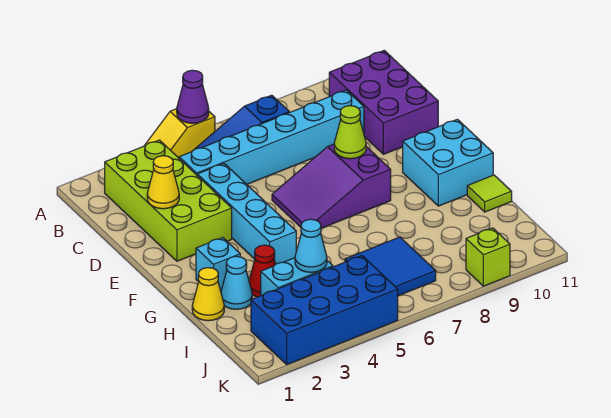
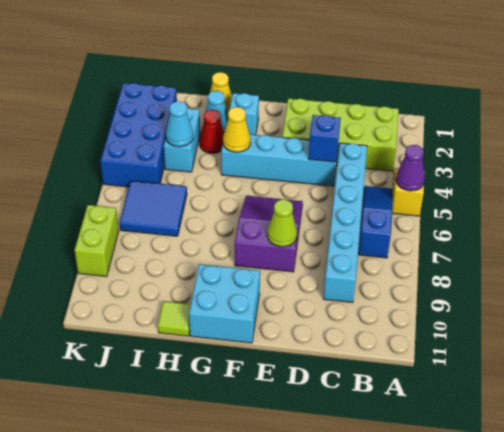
purple 2x3 brick [329,50,438,154] -> none
yellow 1x1 cone [147,156,179,209] -> yellow 1x1 cone moved to [223,107,251,152]
none -> blue 1x1 brick [308,115,341,162]
lime 1x1 brick [466,228,510,286] -> lime 1x2 brick [75,205,119,277]

